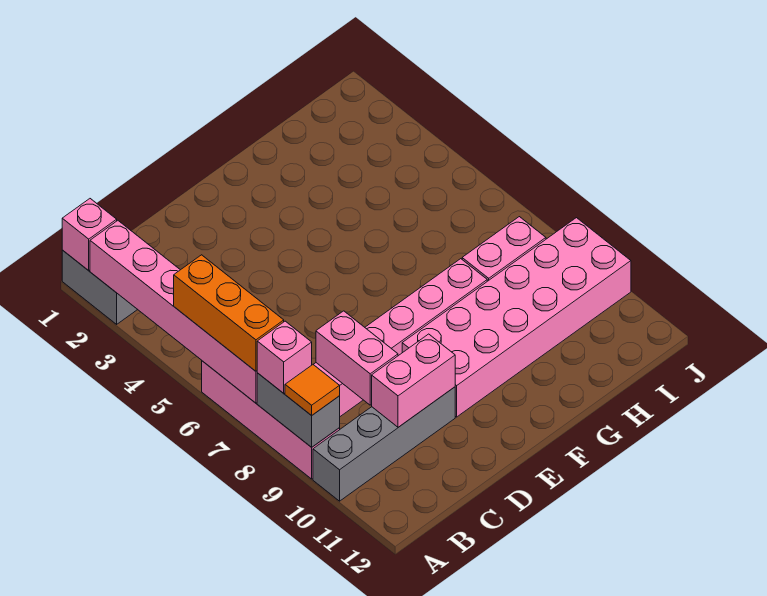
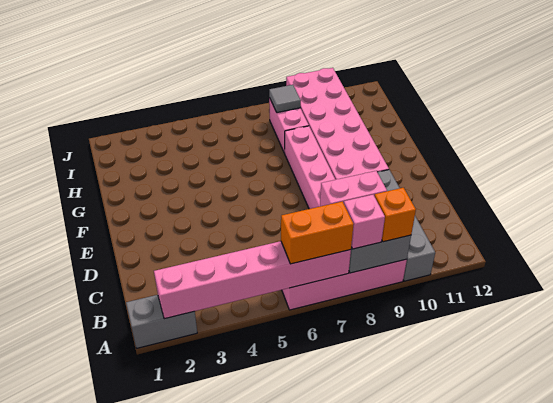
pink 1x1 brick [62,199,117,271] -> none
orange 1x3 brick [174,255,284,371] -> orange 1x2 brick [281,201,354,264]
orange 1x1 tile [285,365,340,416] -> orange 1x1 brick [375,188,416,242]
pink 1x2 brick [372,334,455,427] -> none
none -> grey 1x1 tile [269,85,301,113]

